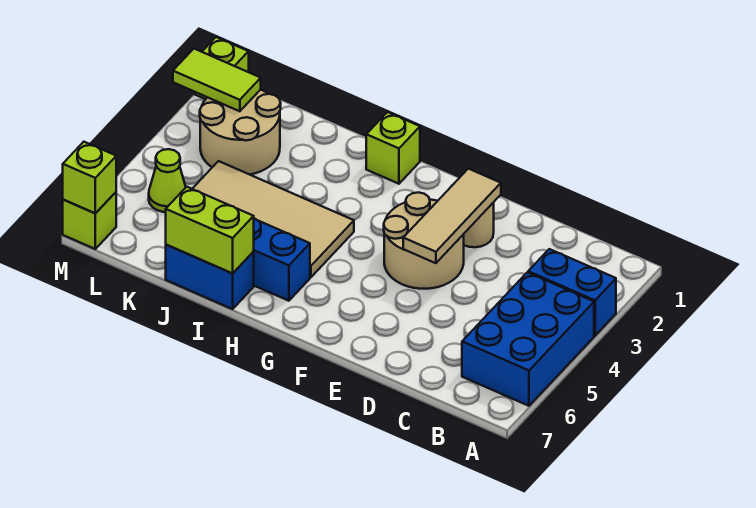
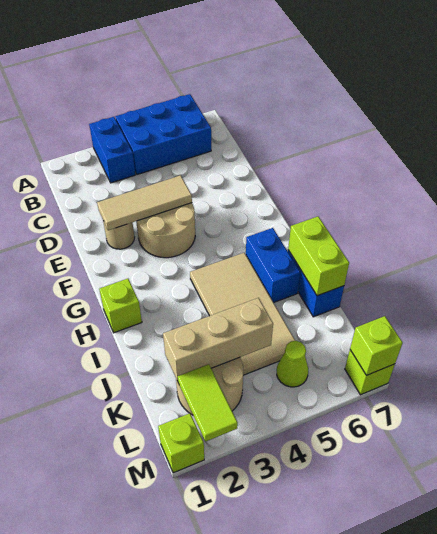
none -> tan 1x3 brick [163,298,273,381]

